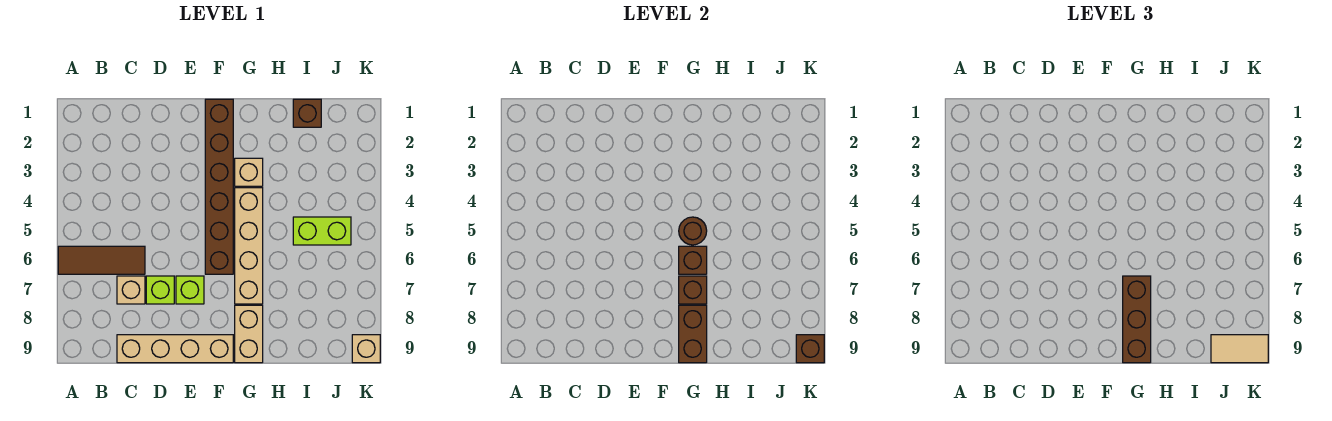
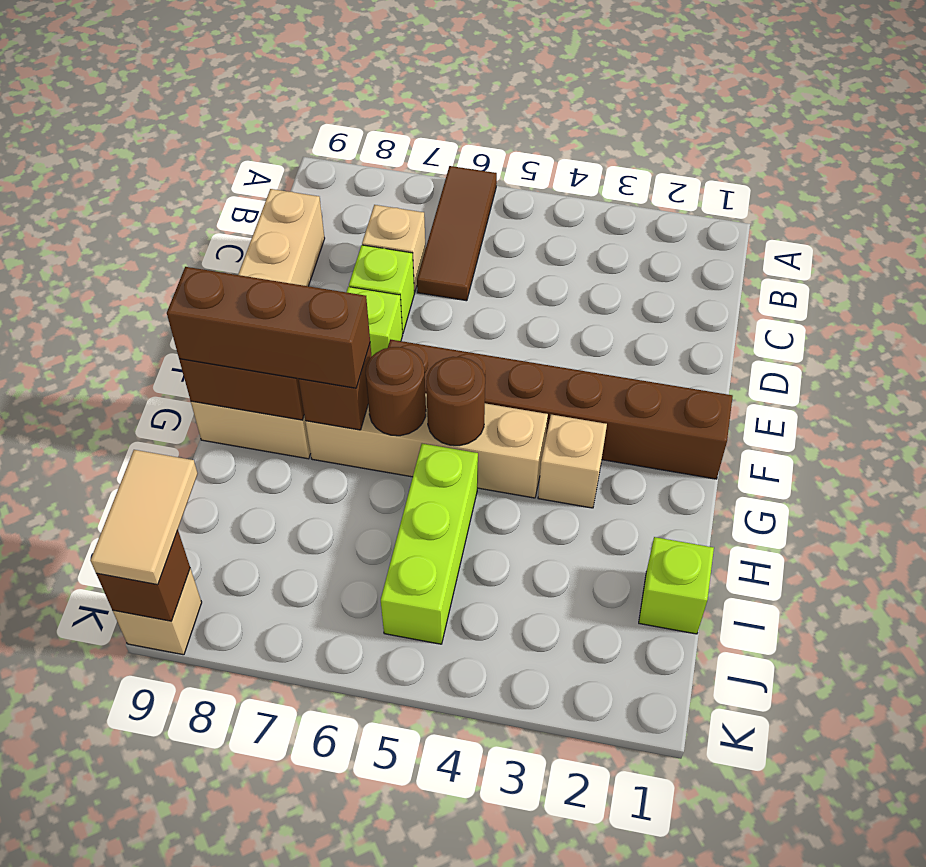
brown 1x1 brick [679,246,707,274] -> brown 1x1 round brick [366,347,426,436]
brown 1x1 brick [293,99,321,127] -> lime 1x1 brick [639,537,714,634]
lime 1x2 brick [293,217,351,245] -> lime 1x3 brick [381,444,478,644]

